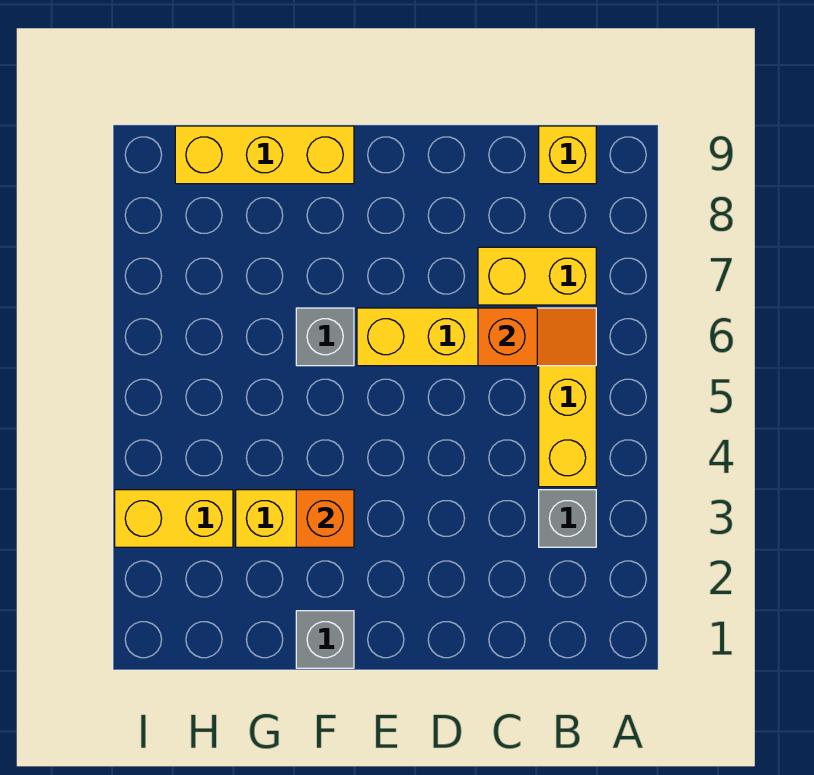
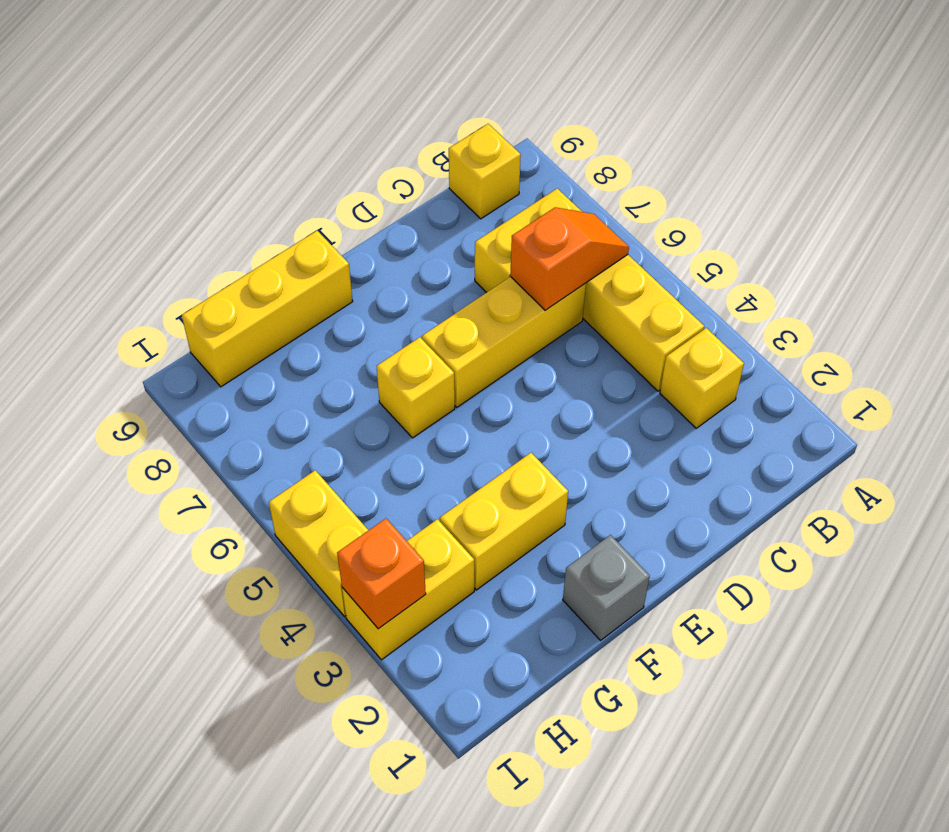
grey 1x1 brick [539,490,596,547] -> yellow 1x1 brick [660,328,744,428]
orange 1x1 brick [296,490,354,547] -> orange 1x1 brick moved to [337,518,426,629]
grey 1x1 brick [296,308,354,366] -> yellow 1x1 brick [377,337,455,438]
none -> yellow 1x2 brick [269,470,368,616]

